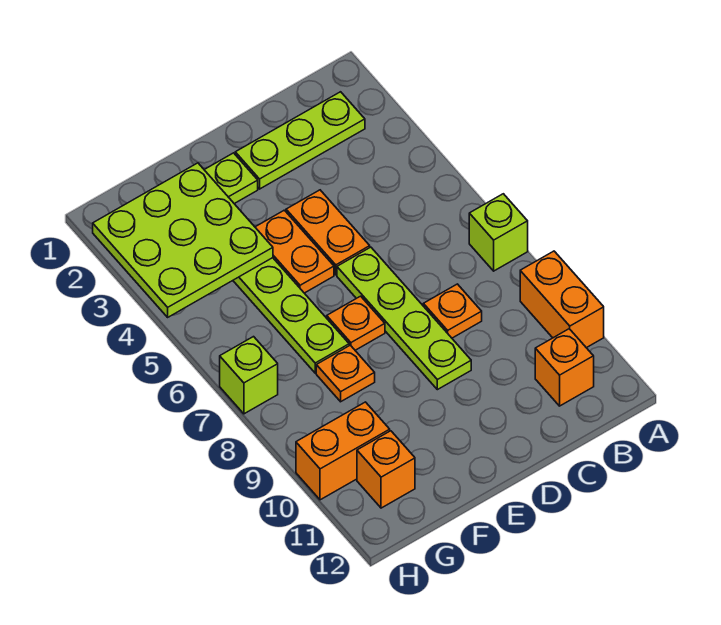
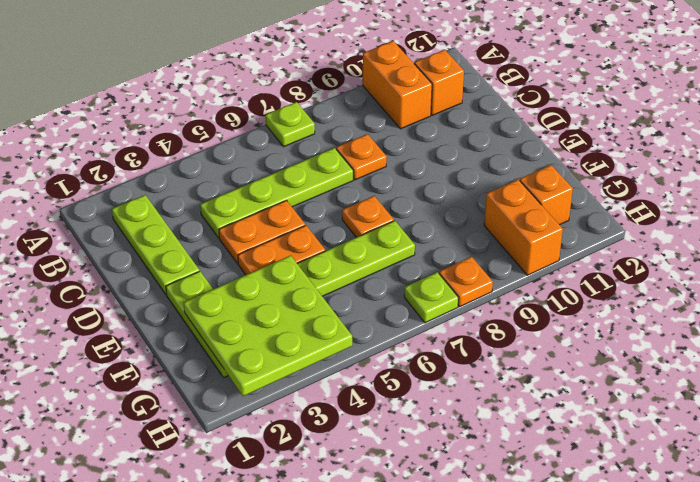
lime 1x1 brick [469,194,528,271] -> lime 1x1 plate [266,102,315,147]
orange 1x2 brick [520,251,604,348] -> orange 1x2 brick turned to [363,41,432,129]
lime 1x4 plate [337,247,471,390] -> lime 1x4 plate moved to [200,148,353,238]
orange 1x1 plate [316,345,375,402] -> orange 1x1 plate moved to [439,257,493,307]
lime 1x1 brick [220,337,278,414] -> lime 1x1 plate [404,272,458,323]

